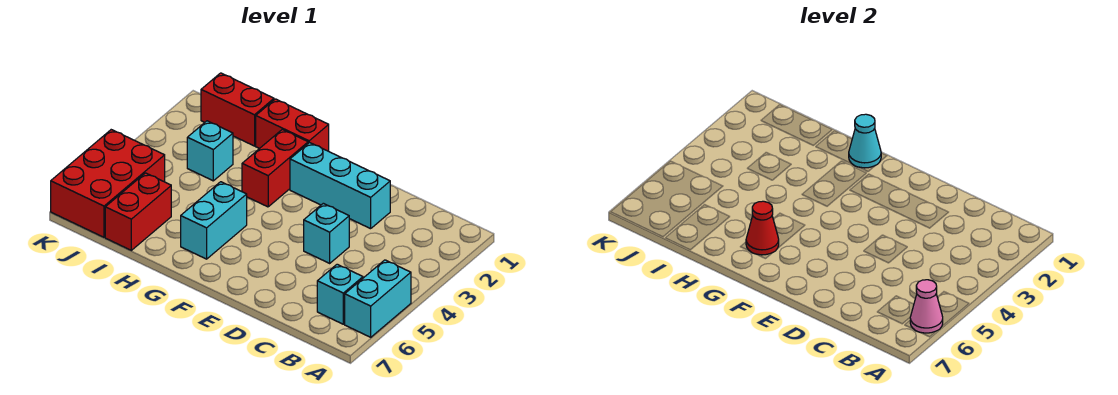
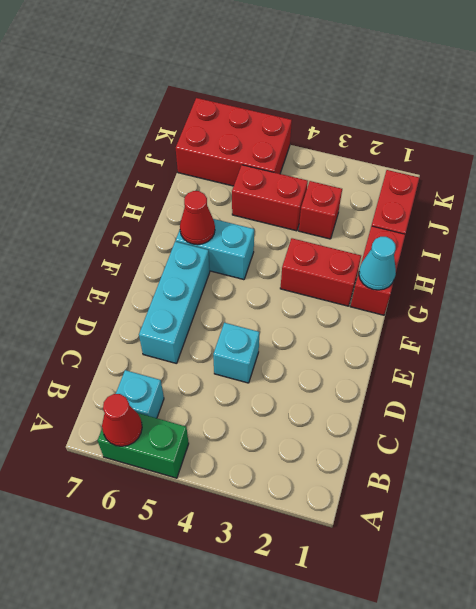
cyan 1x2 brick [345,260,411,337] -> green 1x2 brick [98,413,189,478]
pink 1x1 cone [910,280,943,333] -> red 1x1 cone [102,394,142,446]
cyan 1x3 brick [290,142,390,229] -> cyan 1x3 brick moved to [139,241,210,364]
cyan 1x1 brick [187,121,233,181] -> red 1x1 brick [299,181,342,239]
red 1x2 brick [105,173,171,250] -> red 1x2 brick moved to [232,165,308,231]

